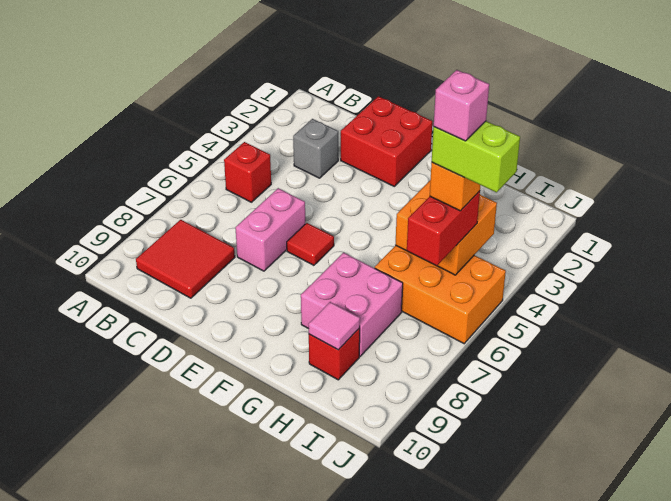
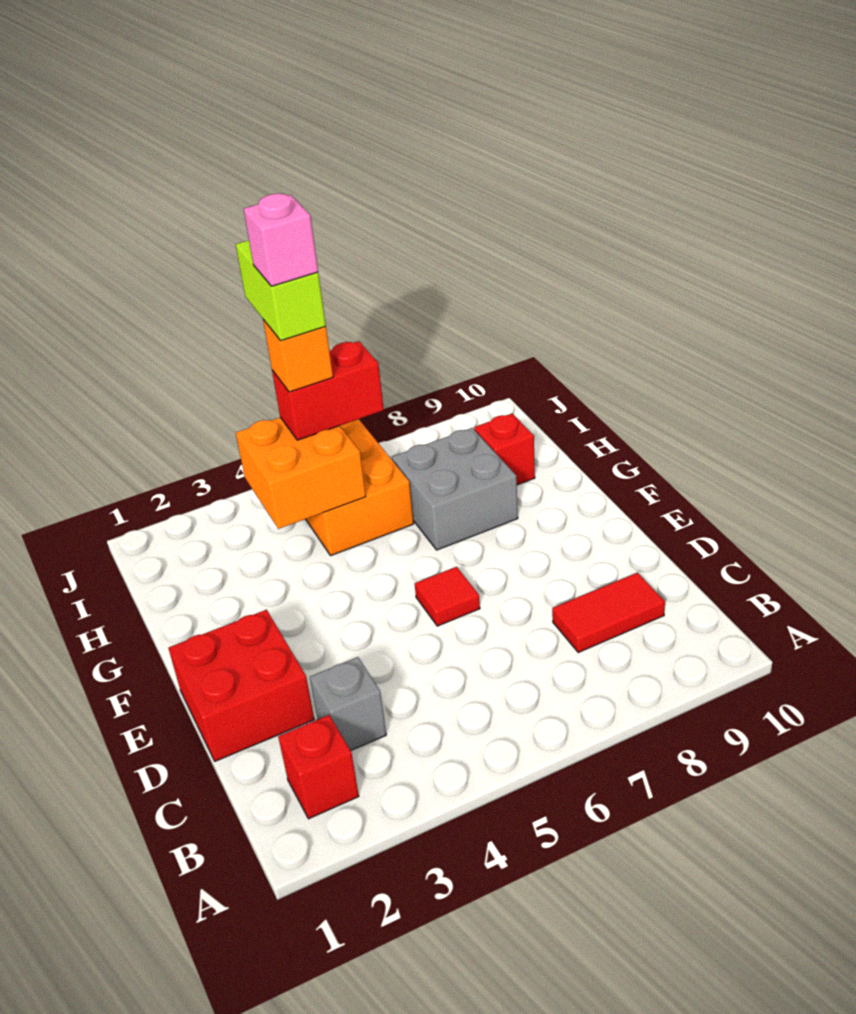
red 1x1 brick [224,142,271,202] -> red 1x1 brick moved to [278,715,359,819]
red 2x2 tile [136,220,235,298] -> red 1x2 tile [552,573,665,652]
pink 1x2 brick [235,188,305,271] -> none
pink 2x2 brick [301,253,403,356] -> grey 2x2 brick [392,428,518,550]
pink 1x1 tile [308,302,360,350] -> none

